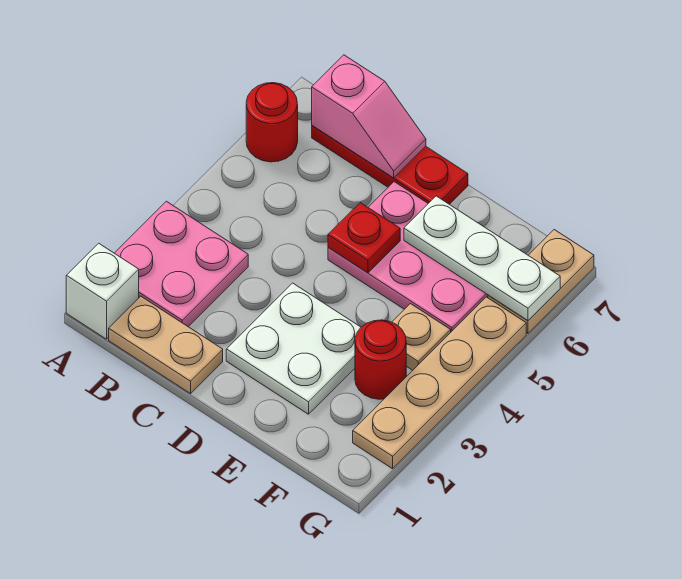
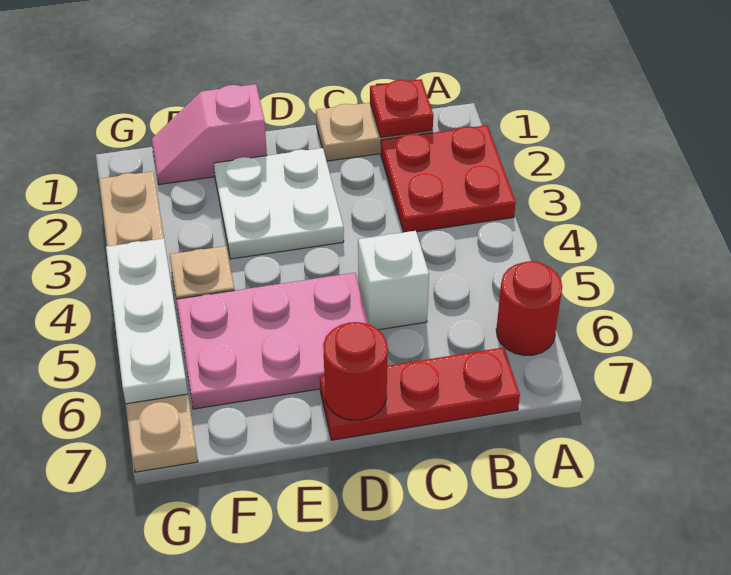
white 1x1 brick [66,243,139,339] -> white 1x1 brick moved to [358,231,429,330]
pink 2x2 plate [115,201,248,327] -> red 2x2 plate [381,125,516,232]
pink 1x2 slope [312,55,426,178] -> pink 1x2 slope moved to [152,84,267,184]
red 1x1 plate [328,203,400,273] -> red 1x1 plate moved to [370,79,433,137]
white 1x3 plate [404,196,560,320] -> white 1x3 plate turned to [106,238,188,404]
red 1x1 round brick [355,320,406,399] -> red 1x1 round brick moved to [323,322,387,420]

